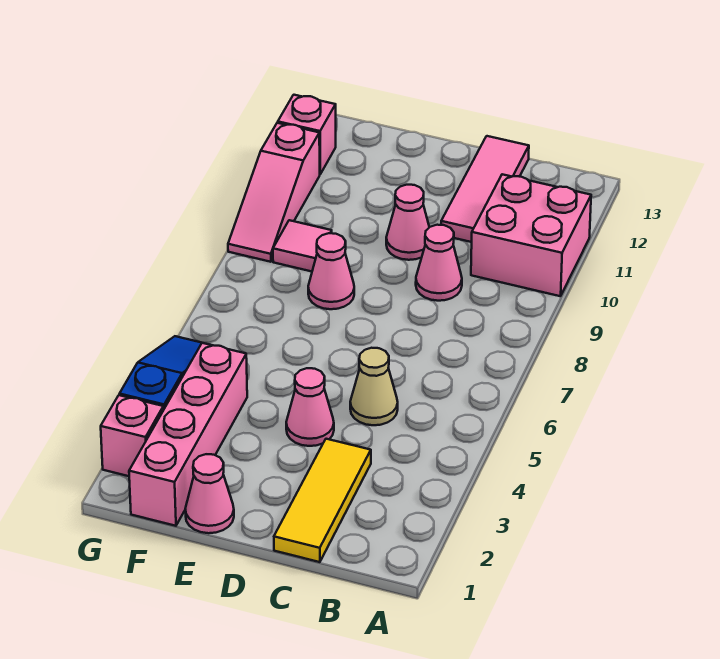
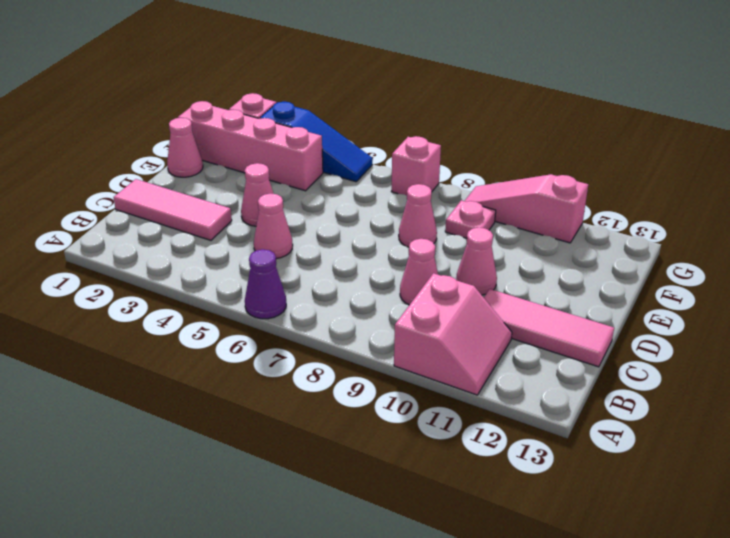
none -> purple 1x1 cone [245,249,286,319]
pink 2x2 brick [471,174,591,296] -> pink 2x2 slope [394,273,512,395]
yellow 1x3 tile [274,439,371,562] -> pink 1x3 tile [113,179,232,240]
tan 1x1 cone [350,348,398,425] -> pink 1x1 cone [254,193,293,259]
pink 1x1 tile [273,220,332,271] -> pink 1x1 plate [445,200,496,238]
pink 1x1 brick [278,95,336,174] -> pink 1x1 brick moved to [391,136,441,196]

